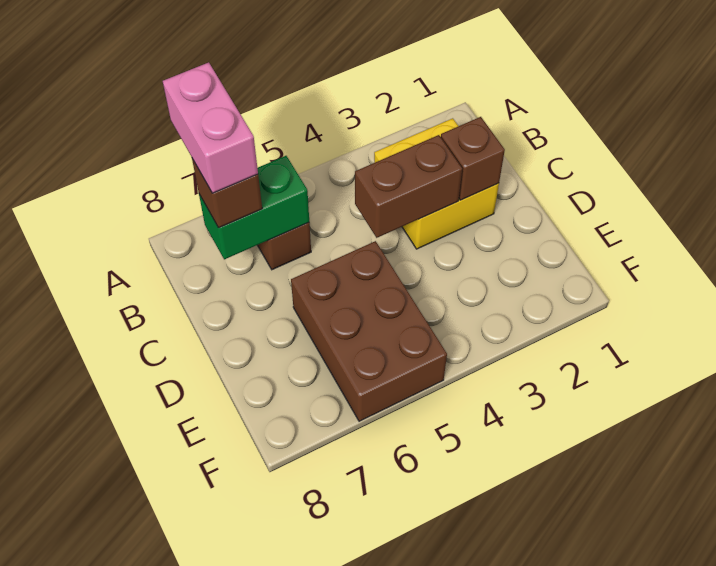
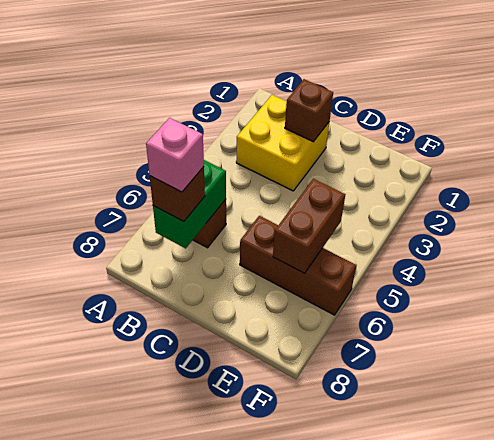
pink 1x2 brick [163,62,258,193] -> pink 1x1 brick [146,118,204,192]
brown 1x2 brick [355,135,462,238] -> brown 1x2 brick moved to [273,179,345,273]
brown 2x3 brick [291,241,447,421] -> brown 1x3 brick [240,216,356,315]

